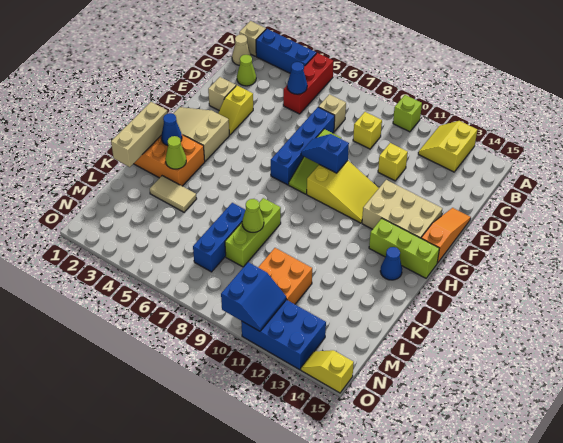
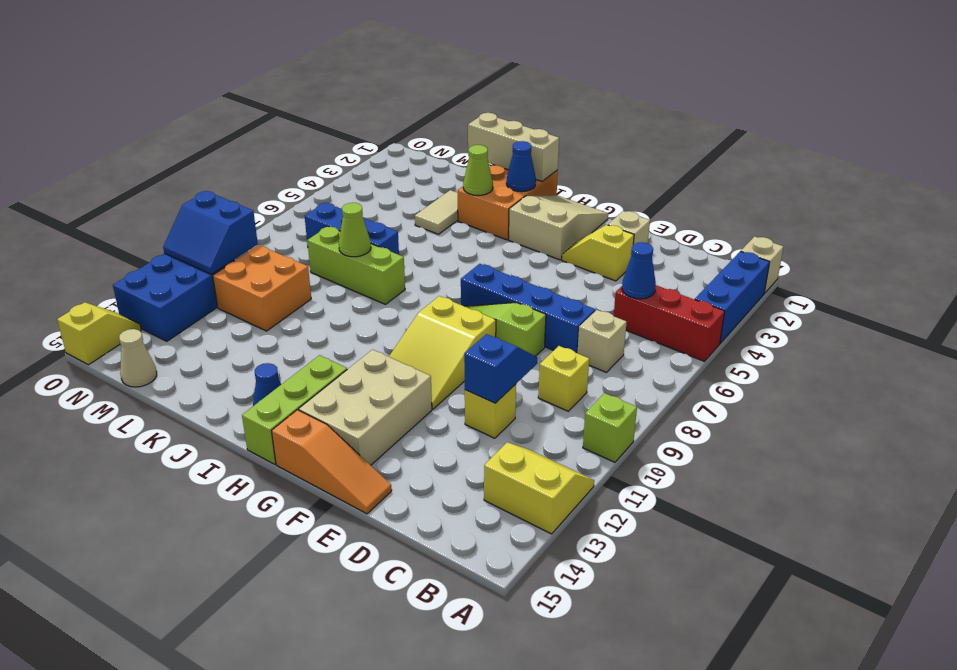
tan 1x1 cone [232,35,251,65] -> tan 1x1 cone moved to [119,329,157,387]
lime 1x1 cone [237,55,256,86] -> none
blue 1x2 slope [301,134,349,173] -> blue 1x2 slope moved to [464,334,537,403]

